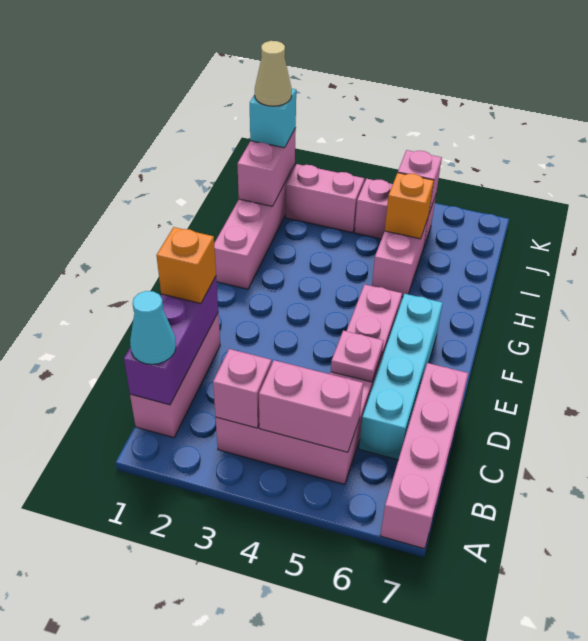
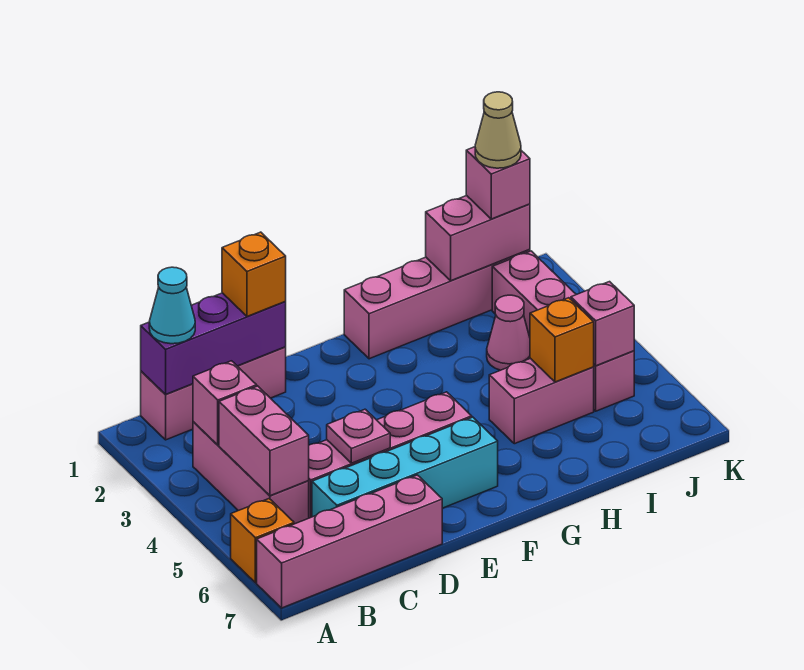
none -> orange 1x1 brick [231,499,294,583]
none -> pink 1x1 cone [487,295,530,370]
cyan 1x1 brick [250,89,296,148] -> pink 1x1 brick [466,147,530,219]

